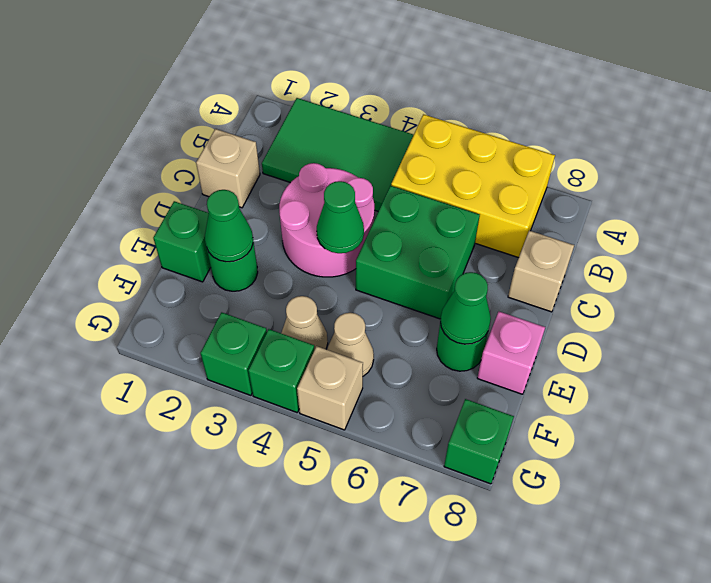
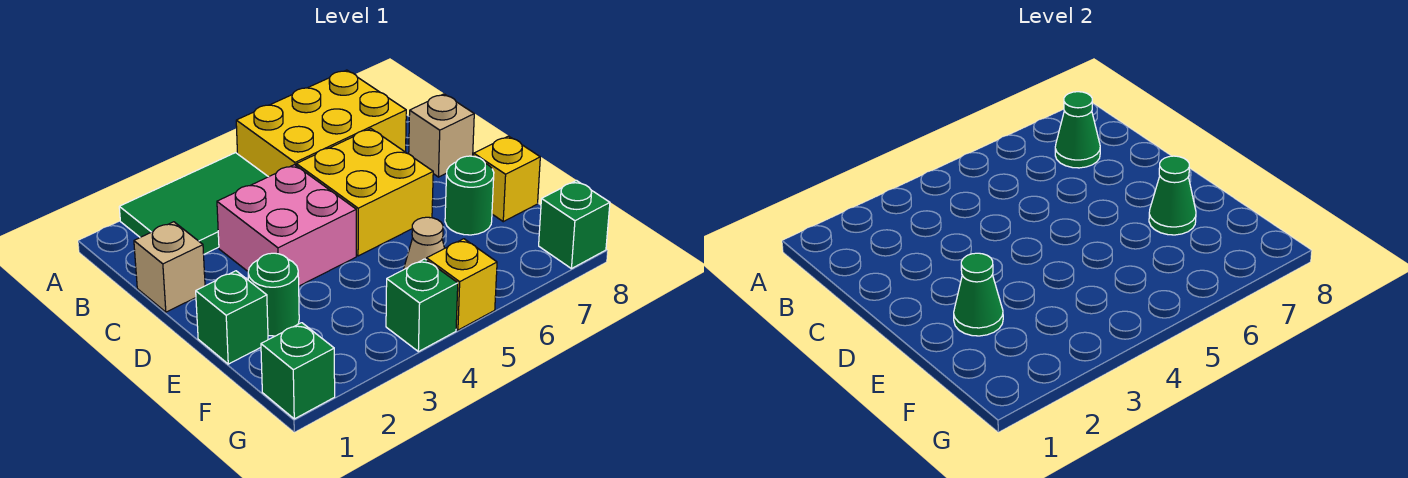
pink 2x2 round brick [279,163,374,277] -> pink 2x2 brick [217,165,356,286]
green 2x2 brick [356,186,480,319] -> yellow 2x2 brick [296,129,433,256]
green 1x1 cone [317,181,364,253] -> green 1x1 cone moved to [1055,92,1100,168]
pink 1x1 brick [477,312,545,394] -> yellow 1x1 brick [474,136,540,222]
tan 1x1 cone [281,296,328,350] -> none
green 1x1 brick [201,312,267,395] -> green 1x1 brick moved to [261,323,335,419]
tan 1x1 brick [297,346,363,430] -> yellow 1x1 brick [427,239,497,330]

